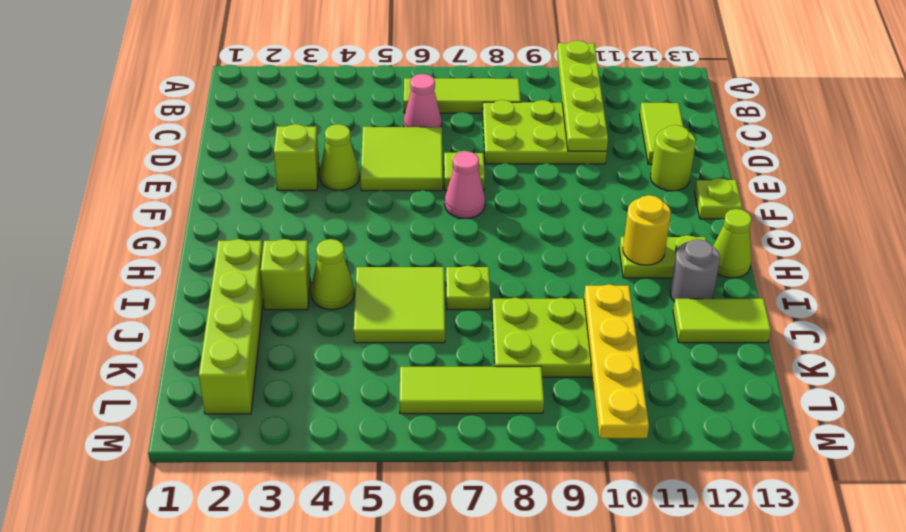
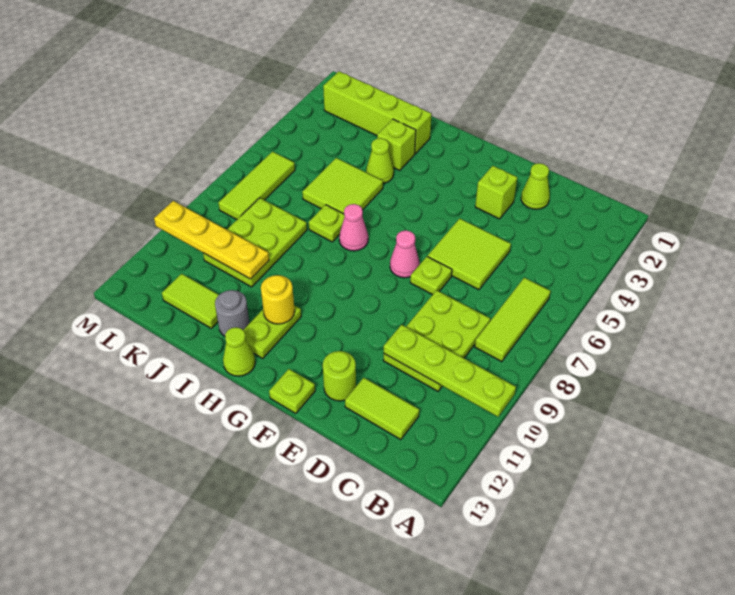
pink 1x1 cone [404,74,442,127] -> pink 1x1 cone moved to [339,204,368,251]
lime 1x1 cone [320,124,360,190] -> lime 1x1 cone moved to [521,163,550,209]
lime 1x2 tile [673,299,771,343] -> lime 1x2 tile turned to [162,274,218,328]

